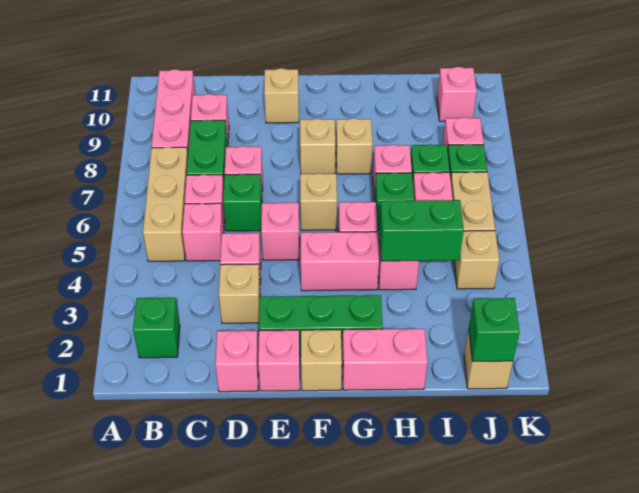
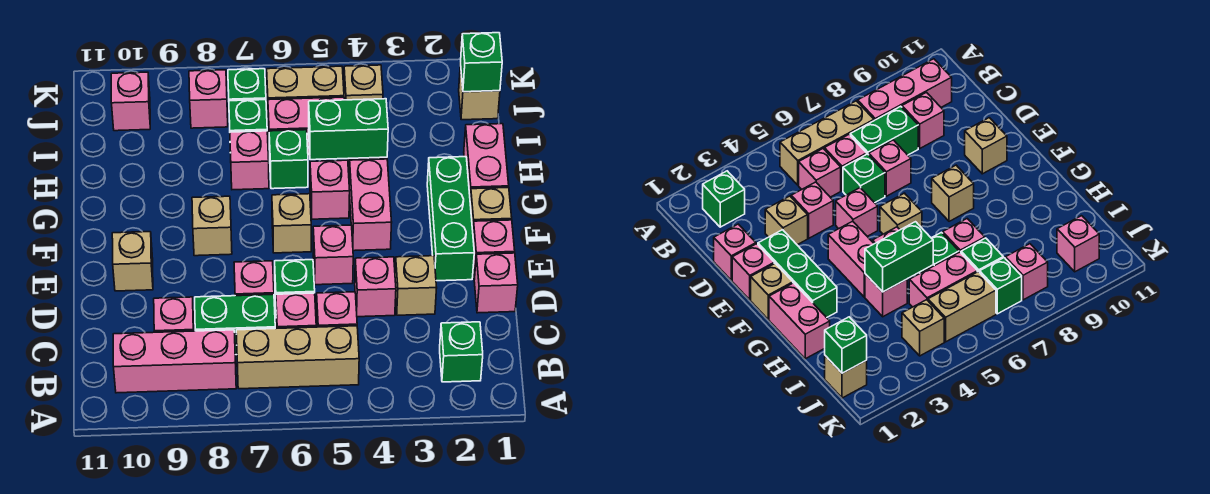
tan 1x1 brick [336,118,373,174] -> none
green 1x2 brick [379,200,464,261] -> green 1x2 brick turned to [309,99,388,160]

